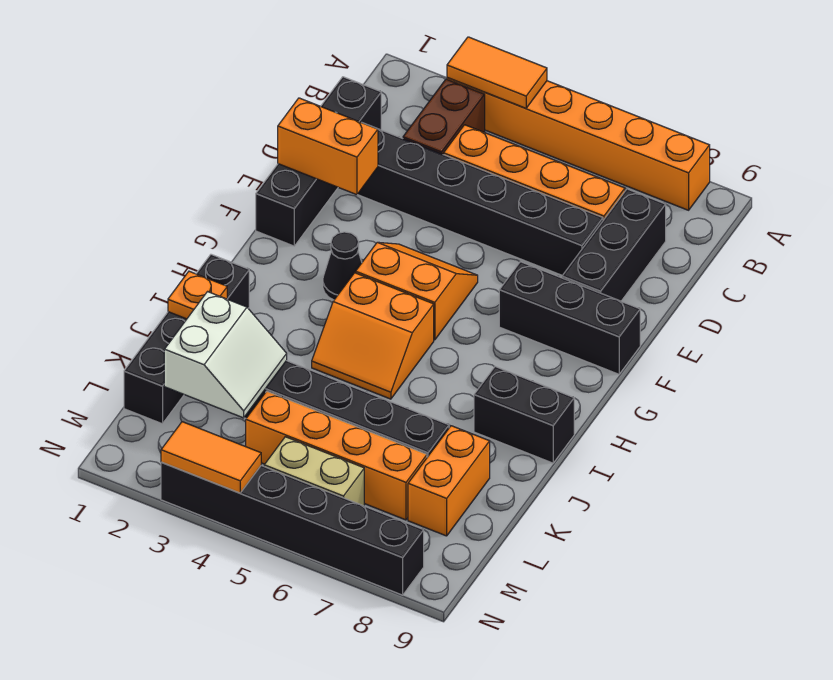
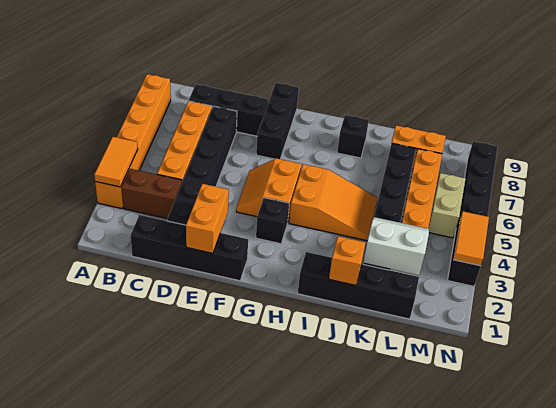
black 1x1 cone [323,232,362,300] -> black 1x1 brick [256,198,289,244]
orange 2x2 slope [312,273,434,399] -> orange 2x3 slope [289,164,378,241]
black 1x2 brick [474,367,574,463] -> black 1x1 brick [337,115,369,158]
orange 1x1 plate [168,271,227,319] -> orange 1x1 brick [329,236,366,285]

